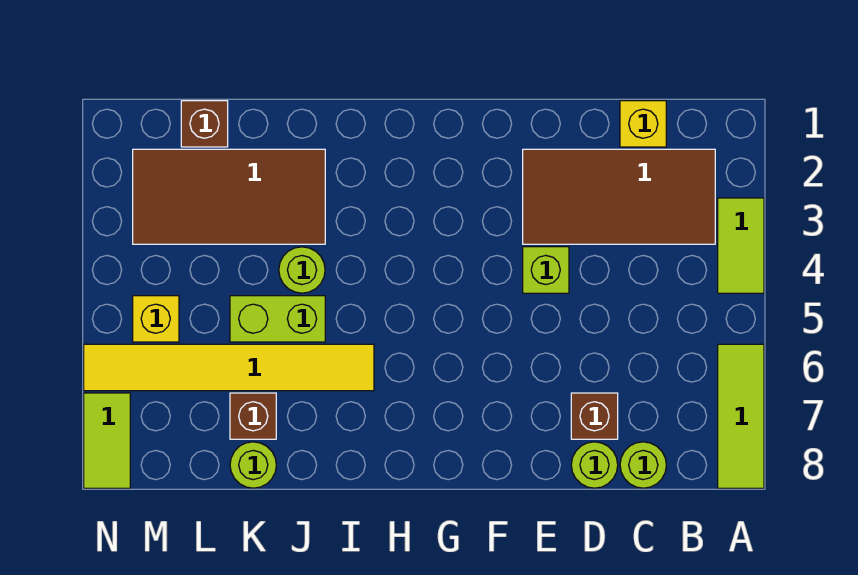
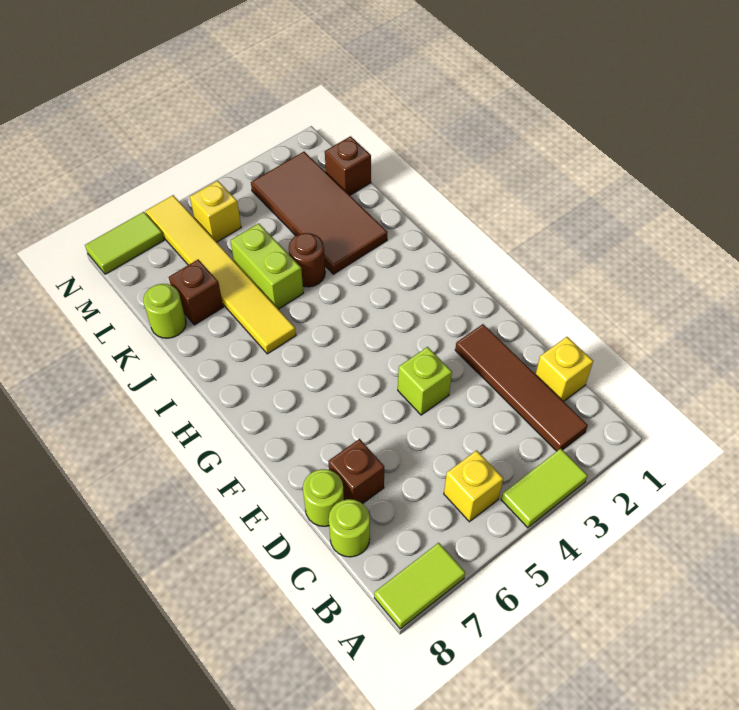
lime 1x3 tile [718,344,764,488] -> lime 1x2 tile [374,543,465,629]
brown 2x4 tile [523,149,715,244] -> brown 1x4 tile [455,324,588,451]
none -> yellow 1x1 brick [444,450,503,522]
lime 1x1 round brick [279,247,325,293] -> brown 1x1 round brick [289,233,325,287]

